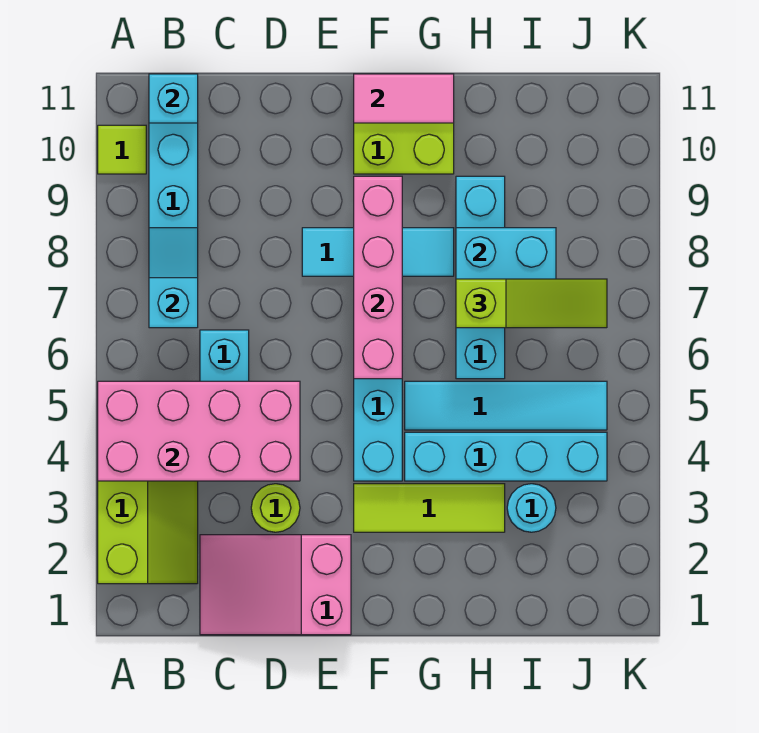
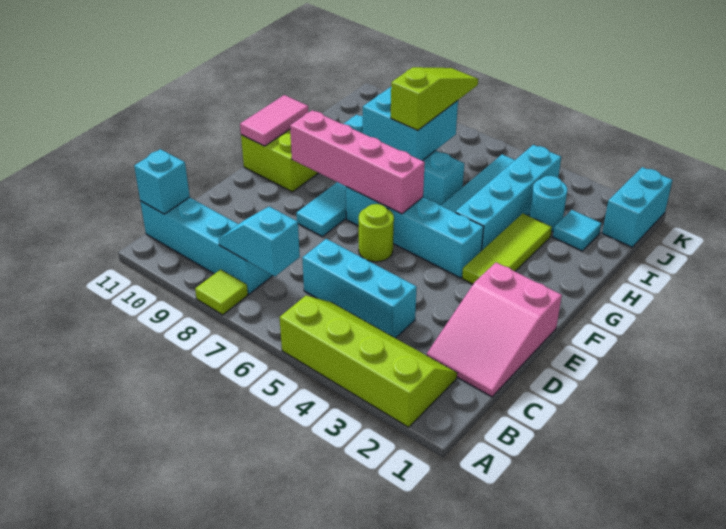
pink 2x4 brick [98,381,300,481] -> none
lime 1x1 tile [98,125,146,174] -> lime 1x1 tile moved to [195,269,248,315]
lime 1x1 round brick [251,484,300,532] -> lime 1x1 round brick moved to [359,204,394,262]
none -> cyan 1x1 tile [553,210,601,251]
none -> cyan 1x2 brick [602,167,673,247]

